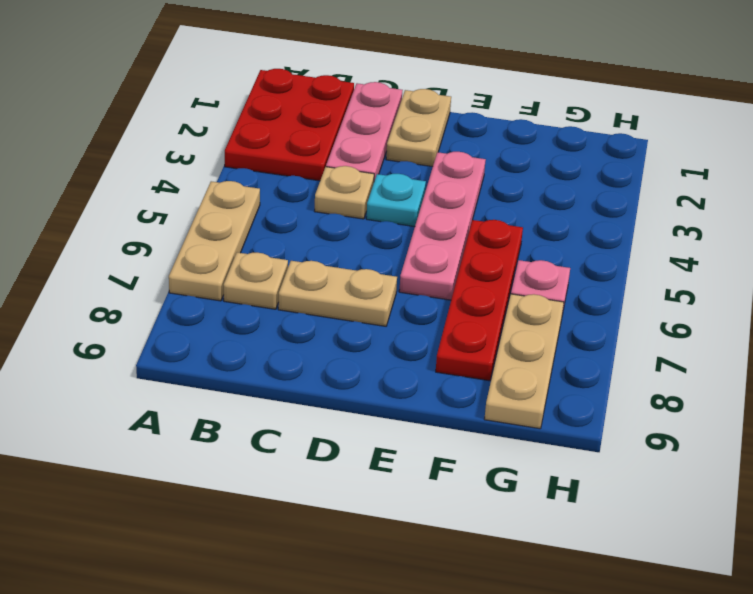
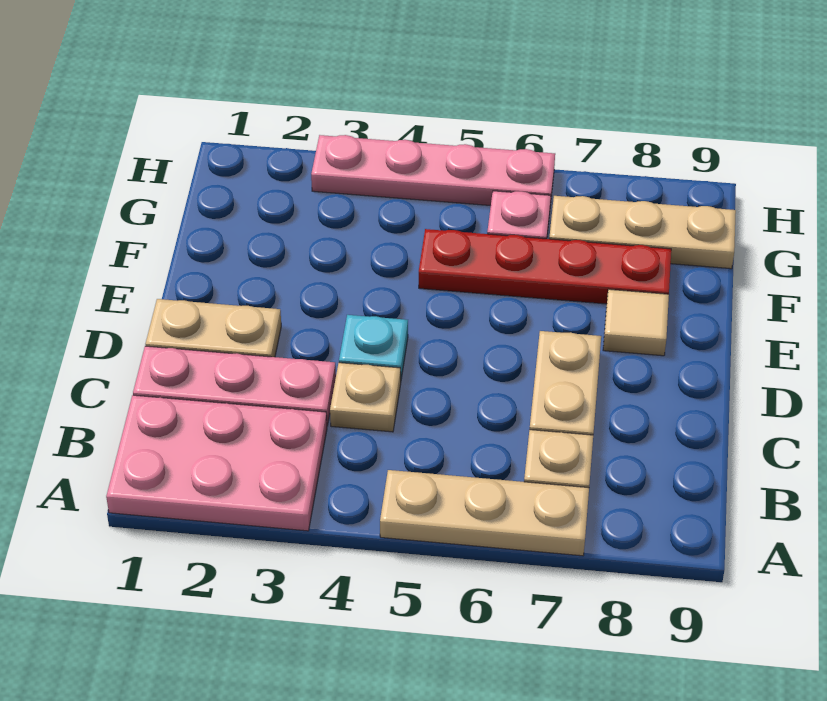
red 2x3 plate [225,69,354,181] -> pink 2x3 plate [106,395,327,531]
pink 1x4 plate [399,152,486,300] -> pink 1x4 plate moved to [311,135,555,206]
none -> tan 1x1 tile [603,289,669,356]

